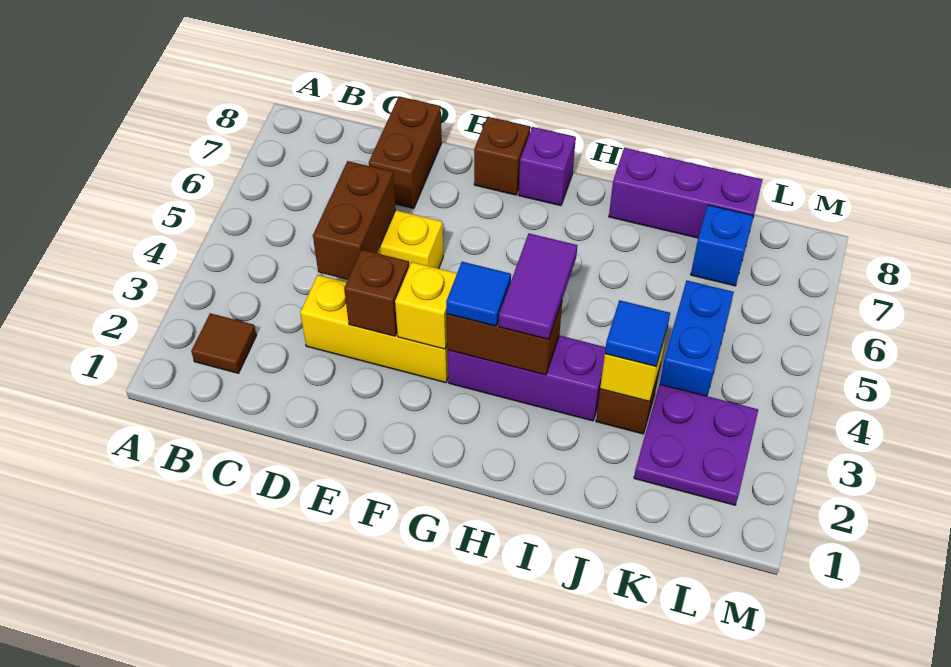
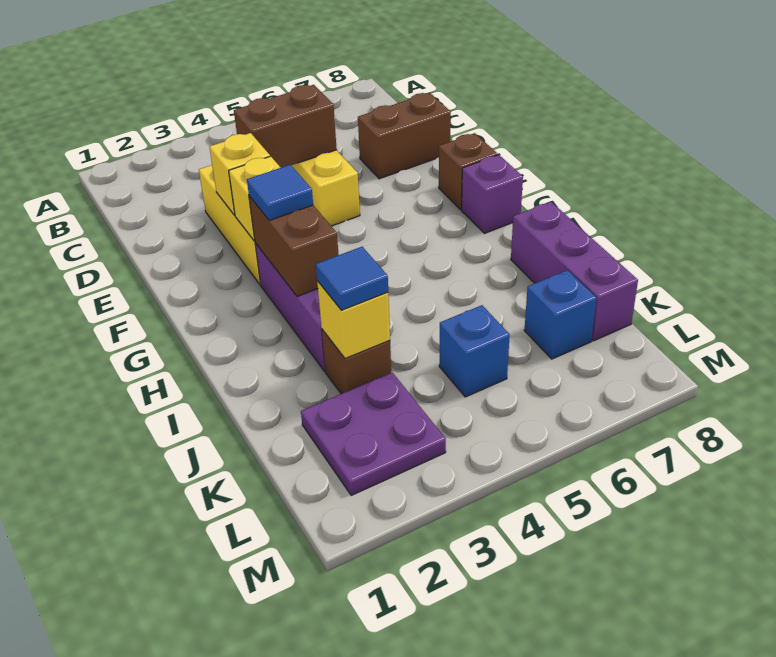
brown 1x1 tile [191,313,256,373] -> none
brown 1x1 brick [344,250,409,336] -> yellow 1x1 brick [209,133,270,215]
purple 1x2 tile [499,233,577,340] -> none
blue 1x2 brick [660,281,734,396] -> blue 1x1 brick [439,305,510,397]

